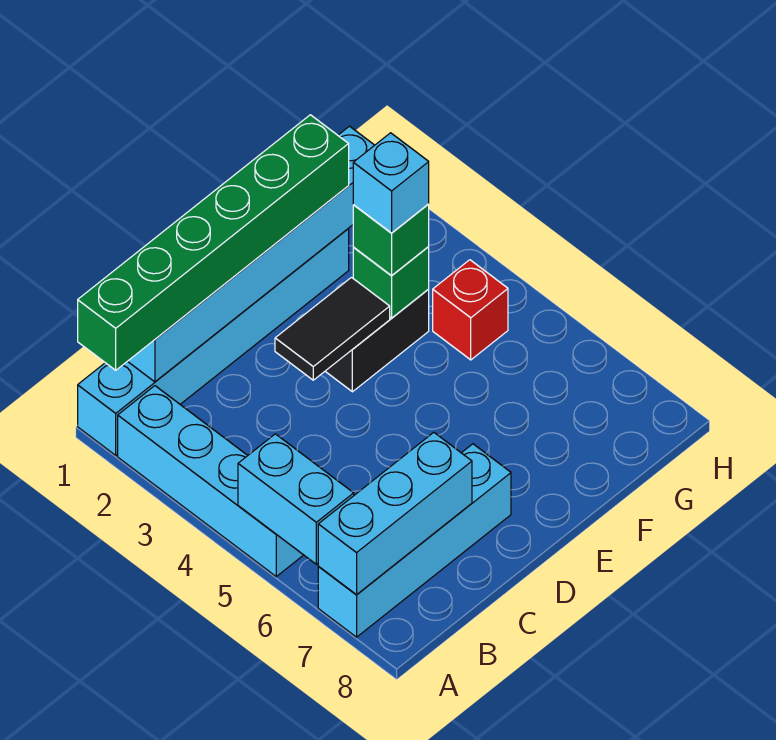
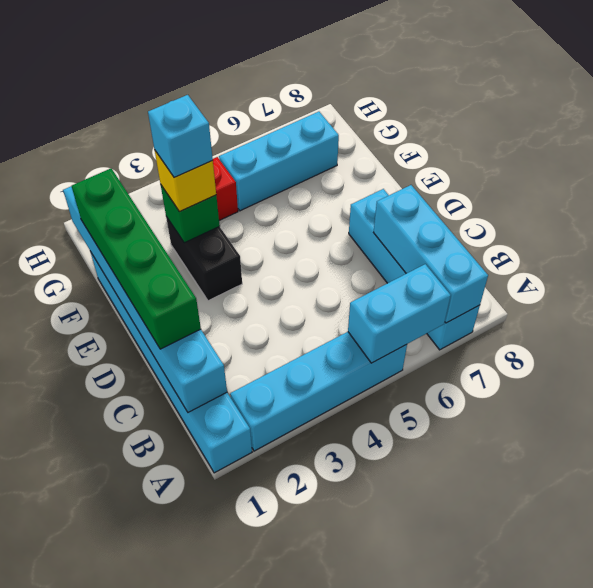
green 1x6 brick [78,115,349,370] -> green 1x4 brick [72,169,201,349]
black 1x2 tile [275,278,390,380] -> none
green 1x1 brick [353,204,429,275] -> yellow 1x1 brick [155,151,216,212]
none -> cyan 1x3 brick [219,112,339,211]

